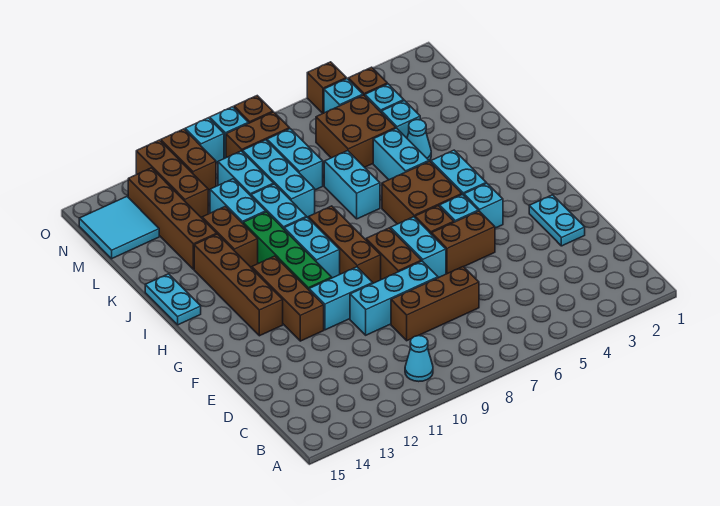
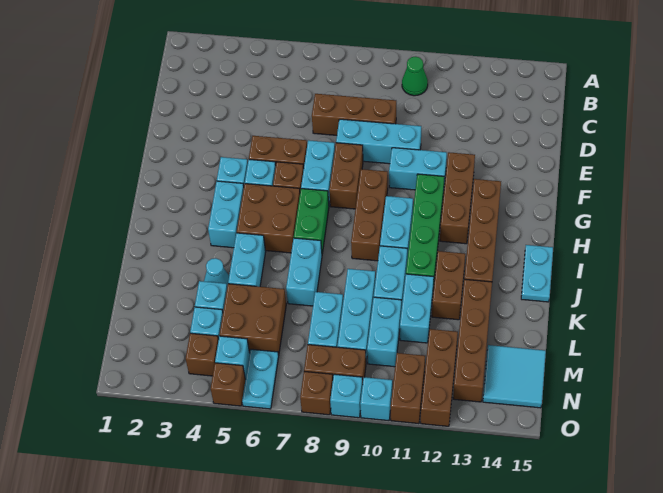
cyan 1x1 cone [405,336,433,382] -> green 1x1 cone [402,57,428,96]
cyan 1x2 plate [529,195,585,246] -> cyan 1x2 plate moved to [242,349,279,409]
none -> green 1x2 brick [294,189,329,254]

